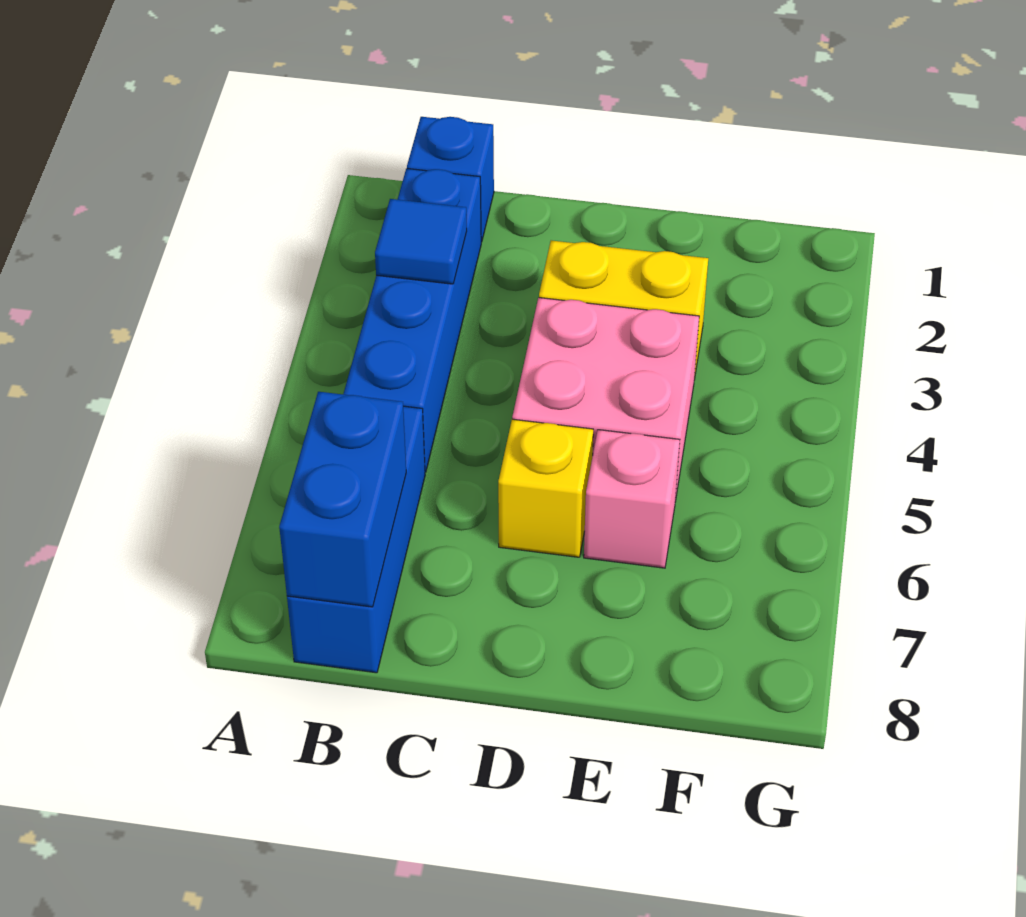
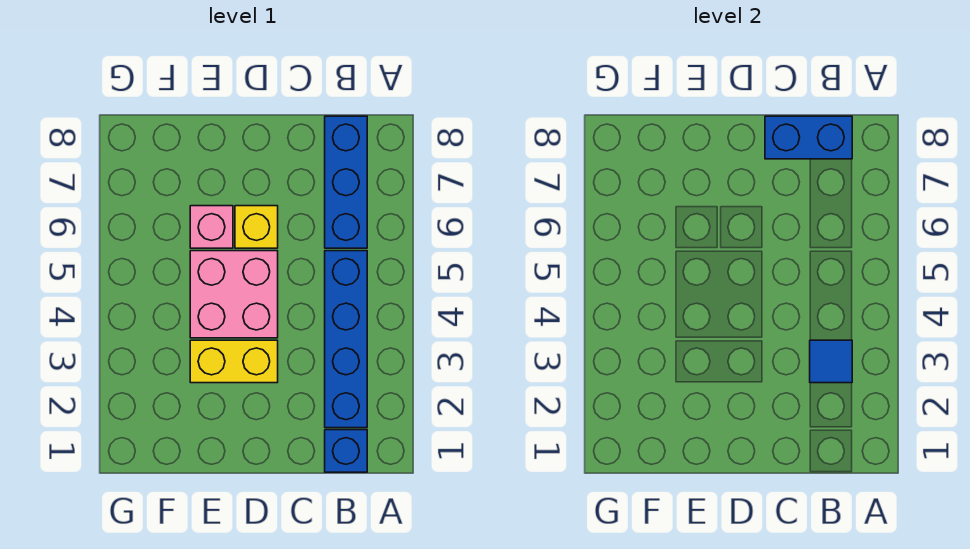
blue 1x2 brick [279,392,406,607] -> blue 1x2 brick turned to [765,116,852,159]

